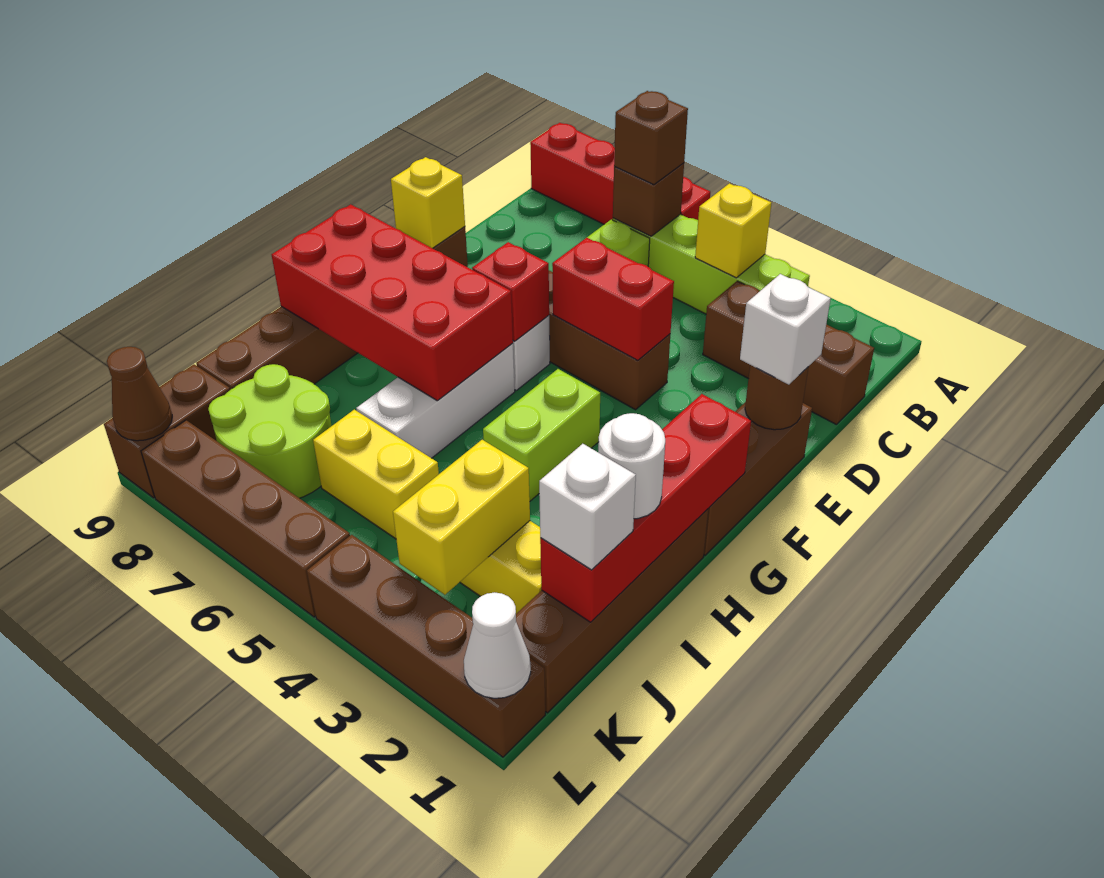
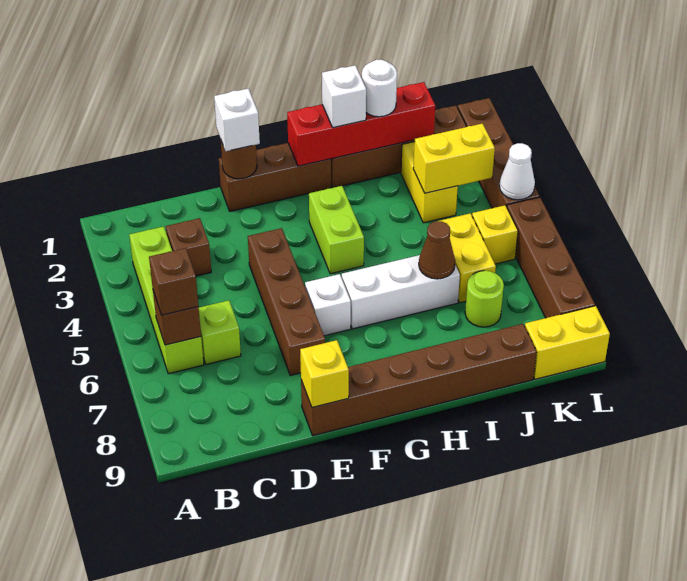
red 1x4 brick [530,123,710,224] -> none
yellow 1x1 brick [695,183,771,278] -> yellow 1x1 brick moved to [472,205,518,264]
brown 1x3 brick [703,281,874,424] -> brown 1x1 brick [166,218,211,276]
red 1x2 brick [552,238,674,360] -> none
red 1x1 brick [472,242,549,341] -> none
lime 1x2 brick [483,369,600,501] -> lime 1x2 brick turned to [309,186,364,274]
red 2x4 brick [272,204,513,401] -> none
white 1x1 brick [539,444,636,570] -> white 1x1 brick moved to [322,65,366,128]
lime 2x2 round brick [208,364,332,498] -> lime 1x1 round brick [465,271,504,327]
brown 1x2 brick [104,364,230,498] -> yellow 1x2 brick [525,306,610,379]
white 1x1 cone [464,592,531,698] -> white 1x1 cone moved to [499,143,535,200]
brown 1x1 cone [107,347,172,441] -> brown 1x1 cone moved to [419,221,455,279]

